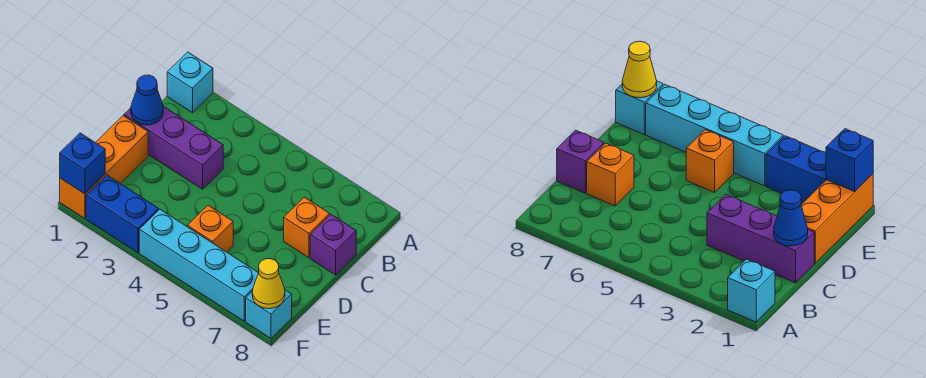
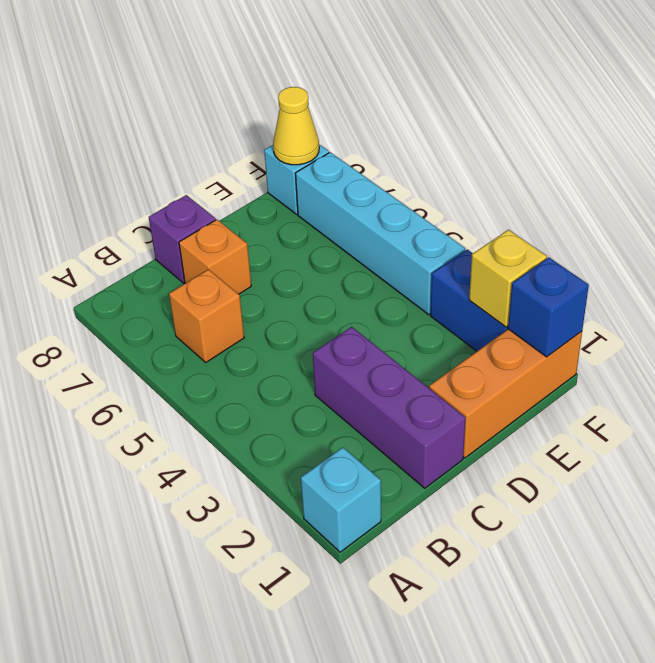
blue 1x1 cone [131,75,163,125] -> none
orange 1x1 brick [187,205,233,252] -> orange 1x1 brick moved to [169,269,244,362]
none -> yellow 1x1 brick [469,230,547,327]

